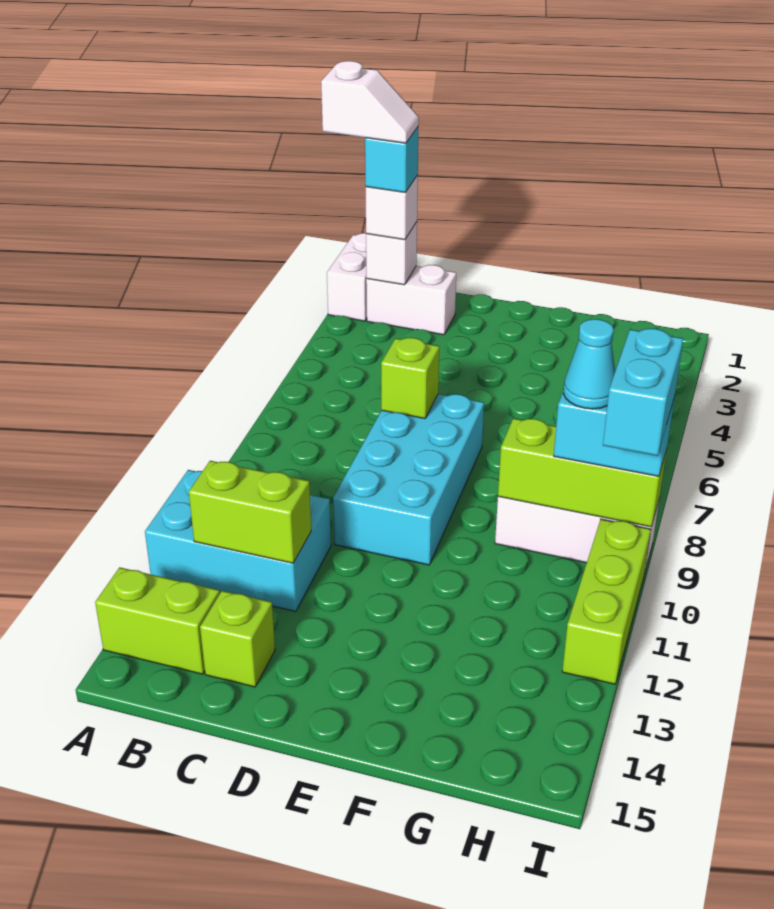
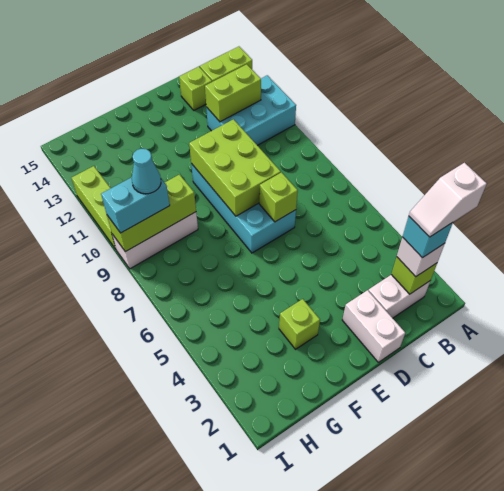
white 1x2 brick [327,233,367,321] -> white 1x2 brick moved to [342,290,405,362]
white 1x1 brick [366,222,417,285] -> lime 1x1 brick [391,257,437,294]
none -> lime 2x3 brick [189,119,281,216]
none -> lime 1x1 brick [279,299,320,349]
cyan 1x2 brick [603,329,683,456] -> none

